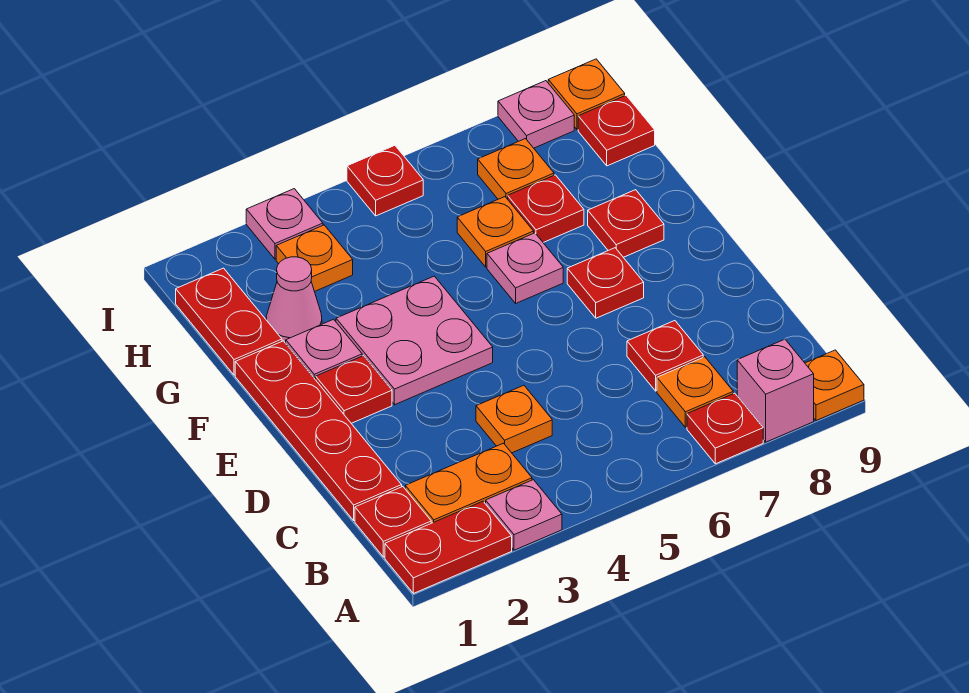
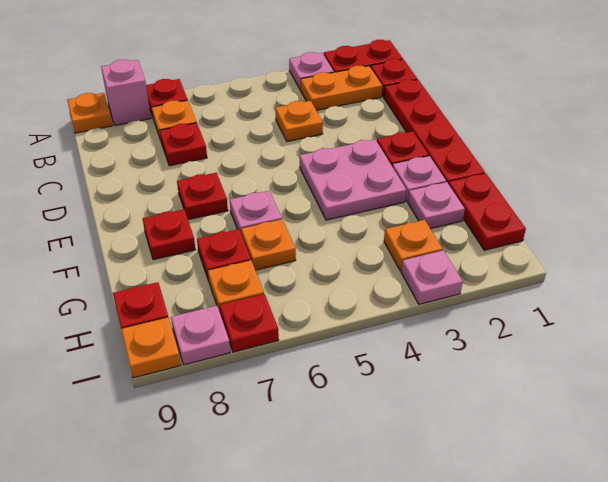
pink 1x1 cone [266,257,322,343] -> pink 1x1 plate [408,182,465,229]
red 1x1 plate [347,146,423,216] -> red 1x1 plate moved to [220,294,279,352]

